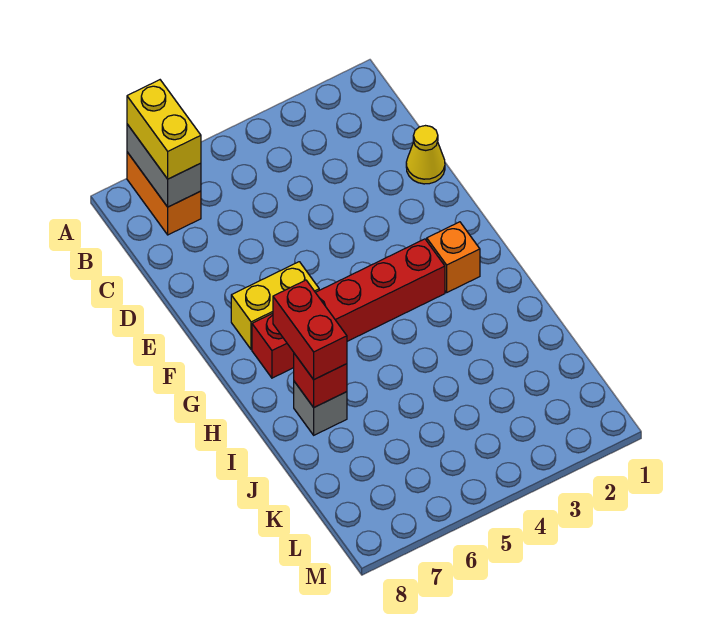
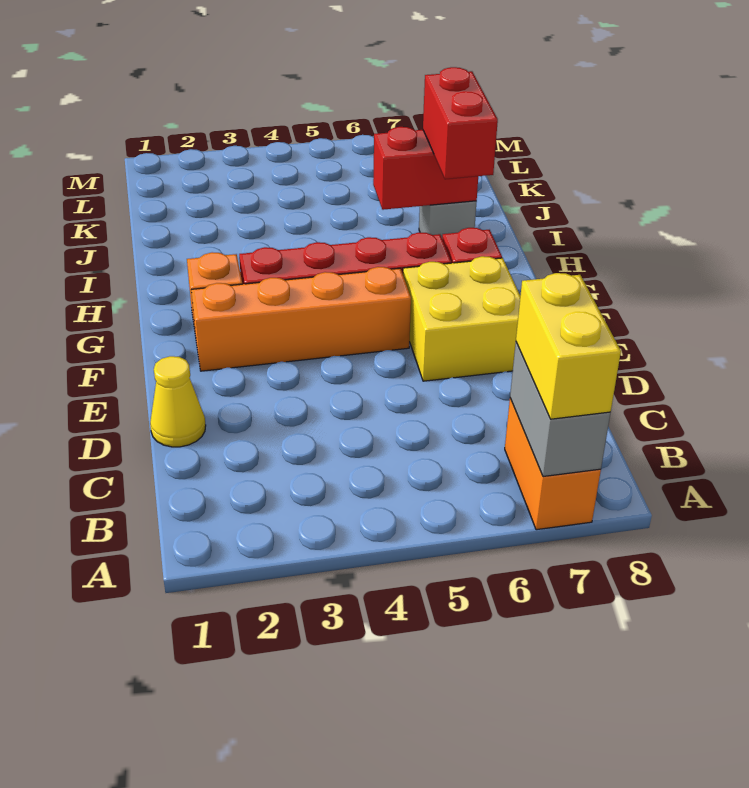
none -> orange 1x4 brick [191,267,411,371]
yellow 1x2 brick [231,262,319,350] -> yellow 2x2 brick [403,256,520,381]
red 1x1 brick [294,354,347,407] -> red 1x2 brick [373,127,478,210]

